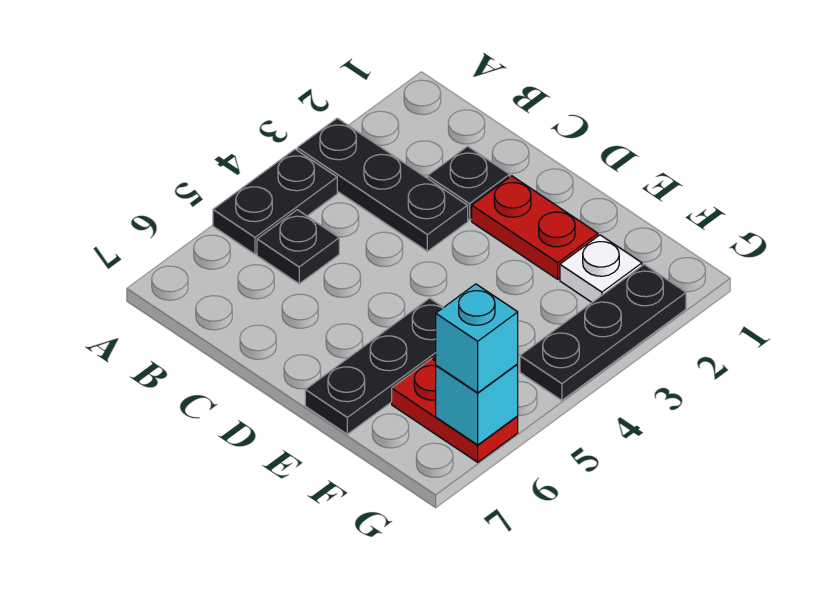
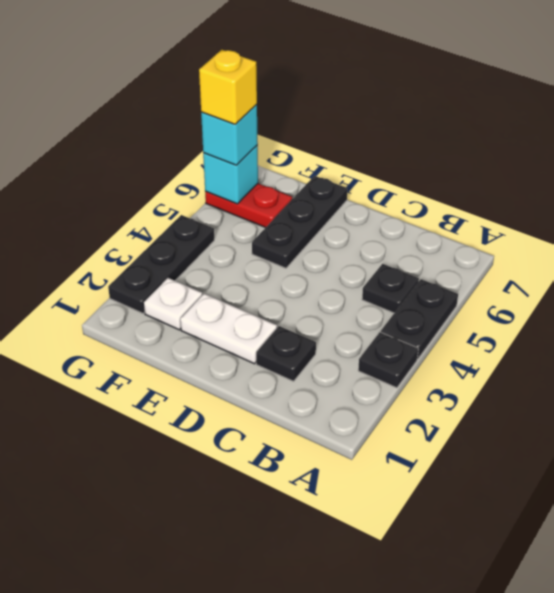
black 1x3 plate [297,118,468,251] -> black 1x1 plate [358,332,418,388]
red 1x2 plate [472,176,598,279] -> white 1x2 plate [180,294,277,364]
none -> yellow 1x1 brick [199,50,257,124]

